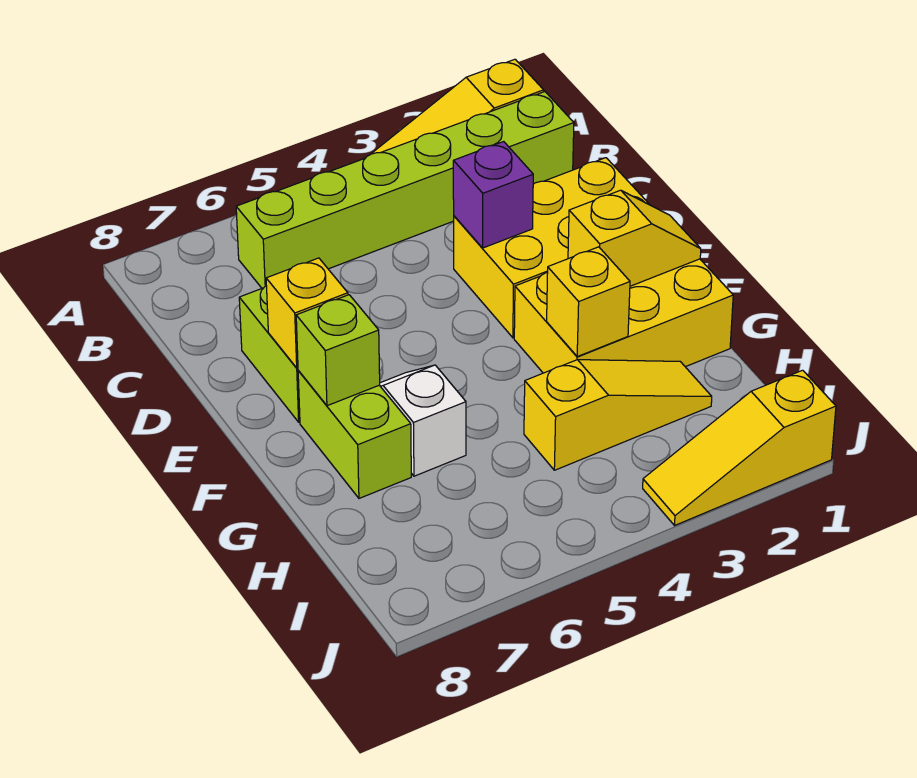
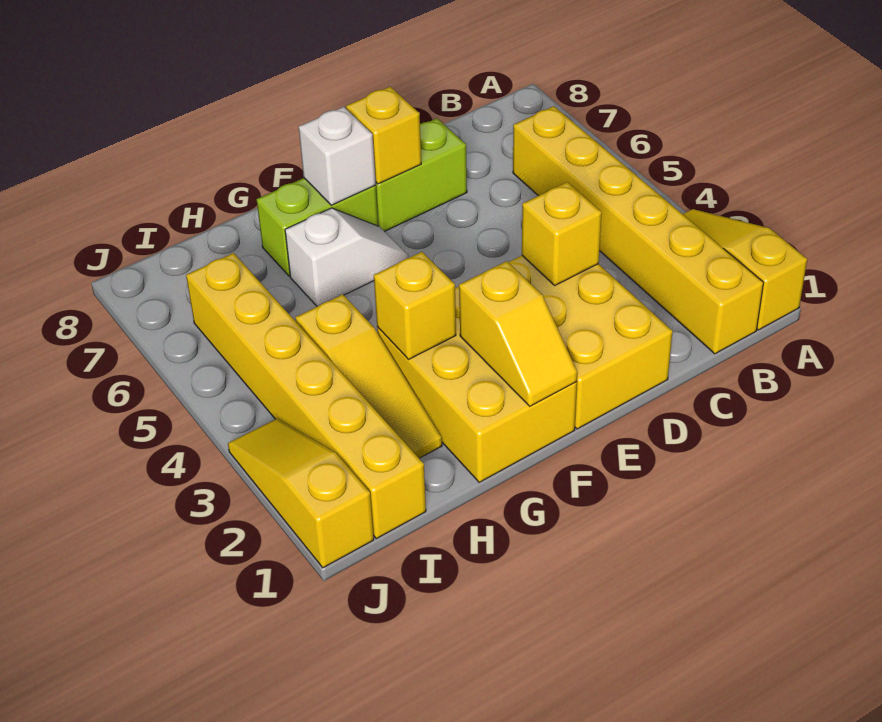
lime 1x6 brick [236,92,574,288] -> yellow 1x6 brick [513,106,763,354]
purple 1x1 brick [453,142,533,248] -> yellow 1x1 brick [522,182,602,285]
lime 1x1 brick [296,295,380,406] -> white 1x1 brick [299,107,376,205]
none -> yellow 1x6 brick [186,253,426,539]

